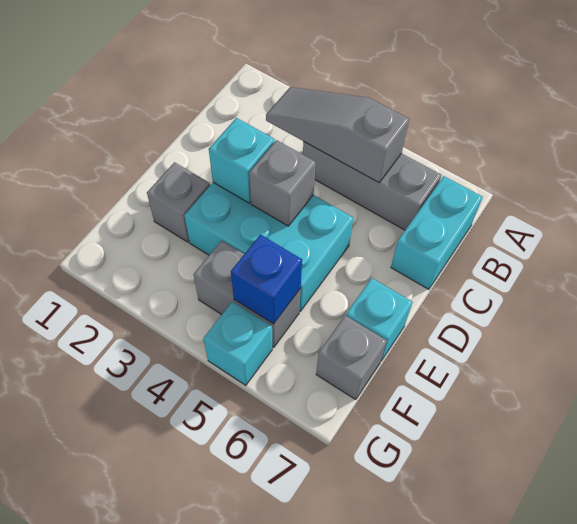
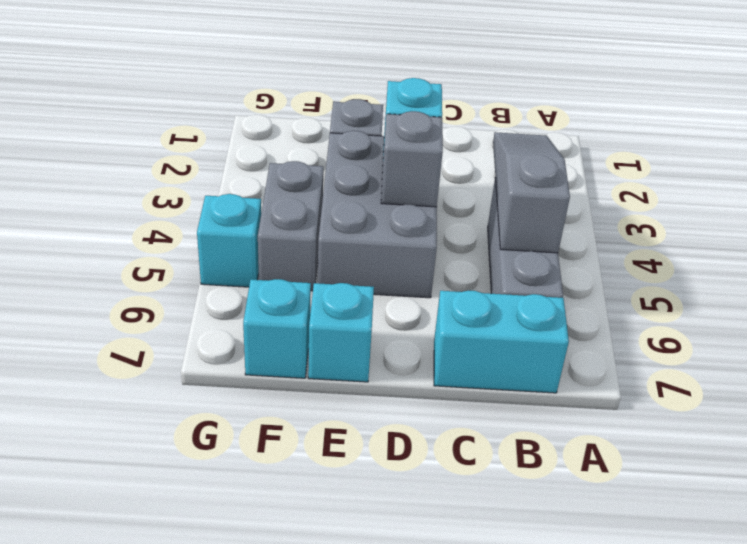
cyan 2x3 brick [184,182,353,311] -> grey 2x3 brick [318,131,437,298]
blue 1x1 brick [231,235,302,324] -> none
grey 1x1 brick [316,315,387,400] -> cyan 1x1 brick [243,279,311,378]

